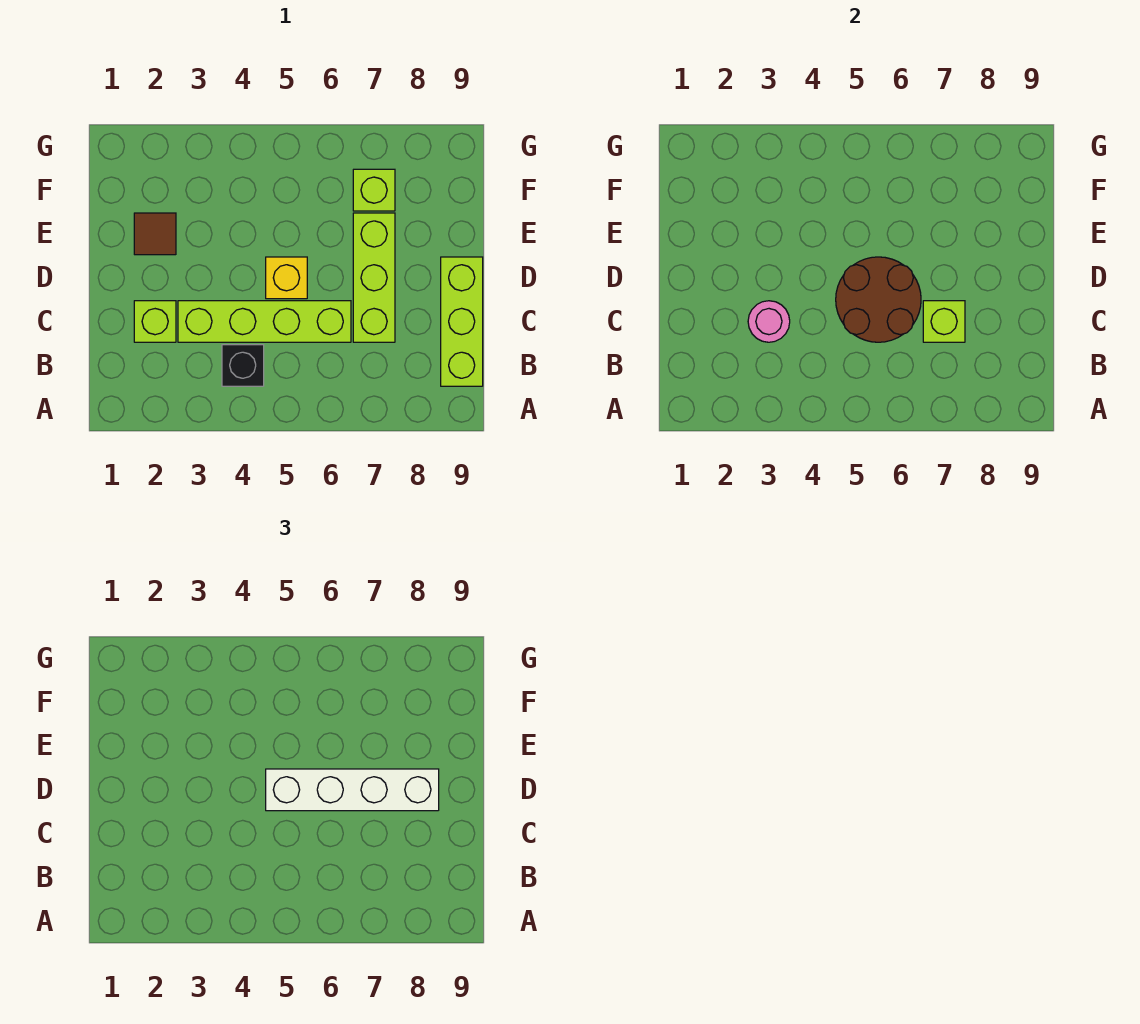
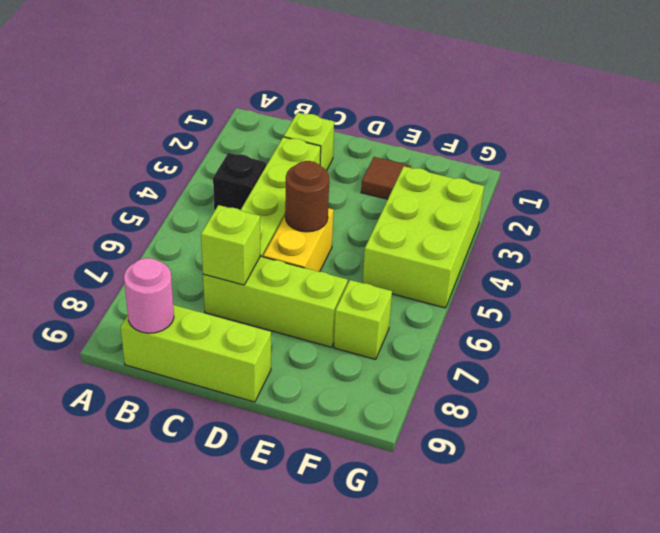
pink 1x1 round brick [748,301,790,342] -> pink 1x1 round brick moved to [124,258,174,333]
brown 2x2 round brick [836,257,921,342] -> brown 1x1 round brick [285,161,329,232]
yellow 1x1 brick [266,257,307,299] -> yellow 1x2 brick [263,208,333,272]
white 1x4 brick [266,769,439,811] -> none
none -> lime 2x3 brick [363,166,484,308]

